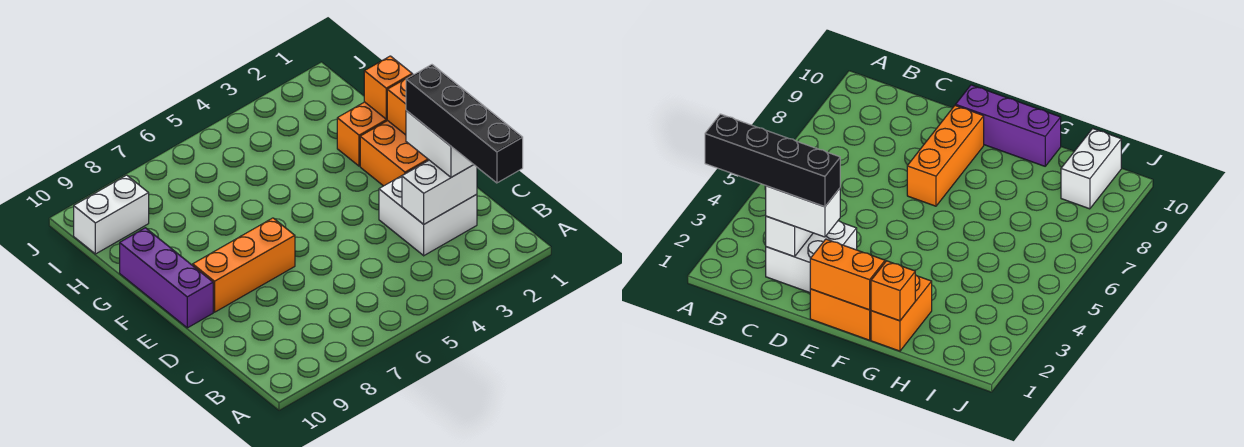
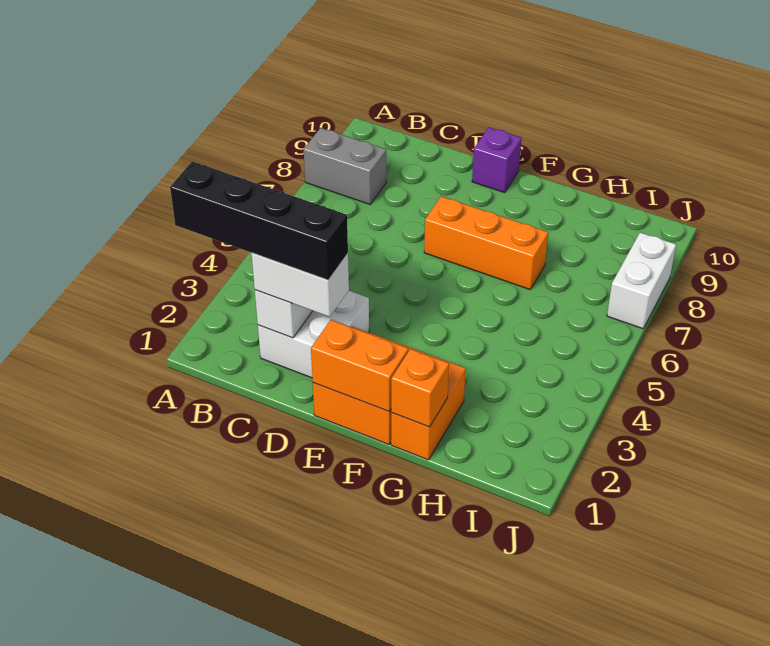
none -> grey 1x2 brick [304,128,386,204]
orange 1x3 brick [193,218,295,312] -> orange 1x3 brick turned to [424,196,548,289]
purple 1x3 brick [120,228,213,328] -> purple 1x1 brick [472,127,521,193]
white 1x2 brick [74,175,149,254] -> white 1x2 brick moved to [607,233,676,329]

